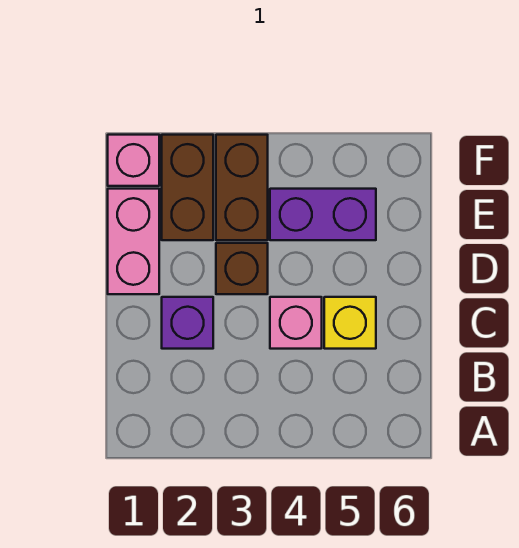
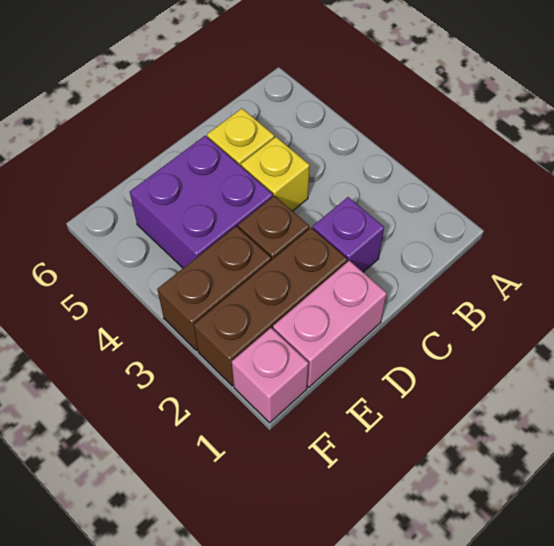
pink 1x1 brick [270,297,322,349] -> yellow 1x1 brick [241,137,310,211]
brown 1x2 brick [162,135,213,240] -> brown 1x3 brick [194,228,347,386]
purple 1x2 brick [270,189,376,240] -> purple 2x2 brick [130,136,273,268]

